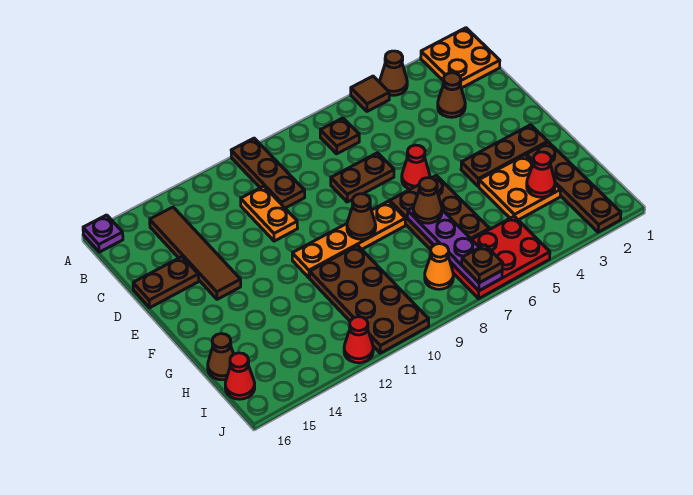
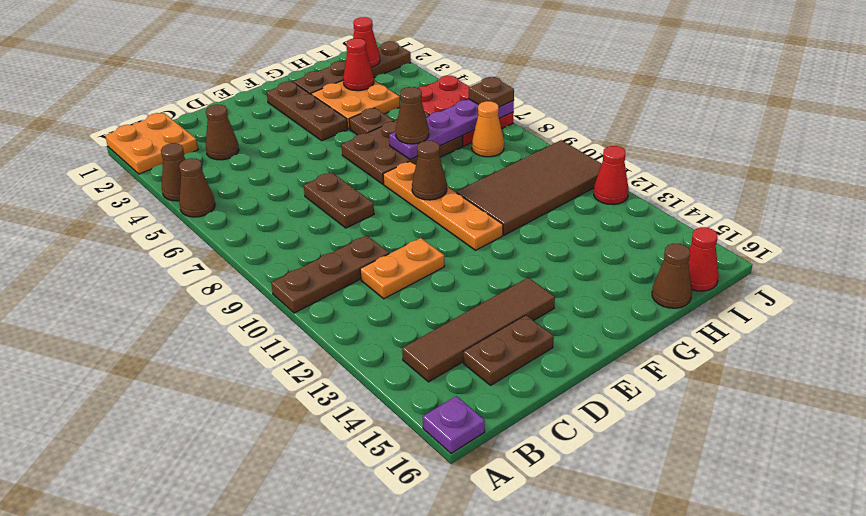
brown 1x1 tile [351,76,389,111] -> brown 1x1 cone [179,158,215,217]
brown 1x1 plate [320,118,359,154] -> brown 1x1 plate moved to [349,108,394,135]
brown 1x2 plate [133,257,199,308] -> brown 1x2 plate turned to [463,315,554,385]
red 1x1 cone [402,145,430,189] -> red 1x1 cone moved to [353,17,380,67]
brown 2x4 plate [310,245,429,353] -> brown 2x4 tile [457,140,602,235]

